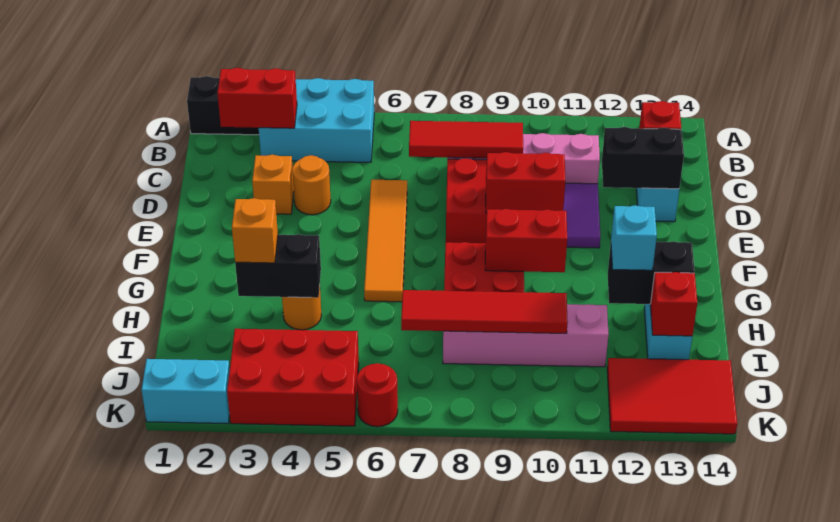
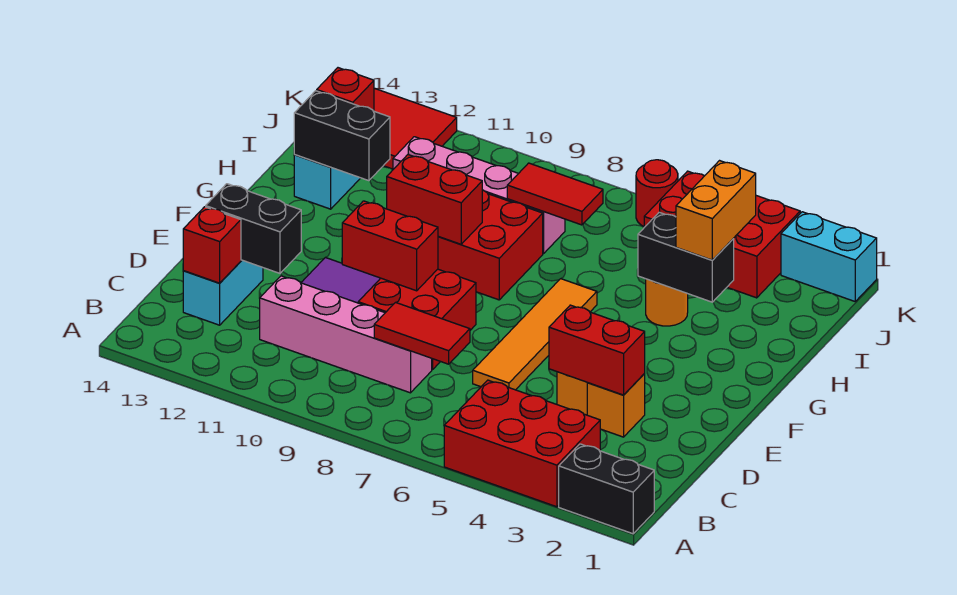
cyan 2x3 brick [259,78,374,162] -> red 2x3 brick [444,380,600,507]
red 1x2 brick [217,68,297,128] -> red 1x2 brick moved to [549,305,645,395]
red 1x3 tile [409,121,523,158] -> red 1x2 tile [374,302,470,364]
orange 1x1 brick [232,198,278,263] -> orange 1x2 brick [676,161,756,260]
cyan 1x1 brick [611,205,657,270] -> none
red 1x4 tile [401,290,568,333] -> red 1x2 tile [507,163,603,225]

